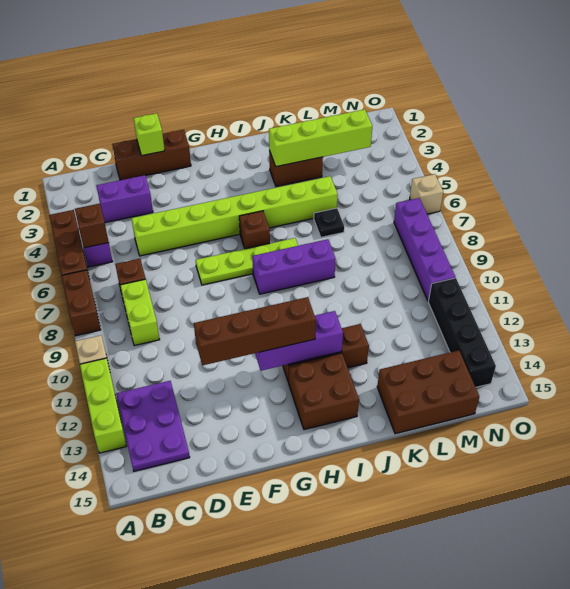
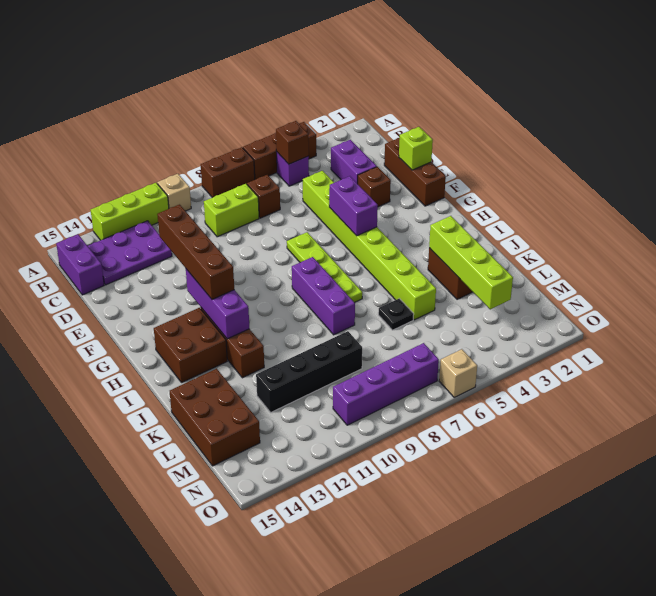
none -> purple 1x2 brick [56,234,104,295]
none -> purple 1x2 brick [329,176,378,236]
brown 1x1 brick [239,211,270,249] -> brown 1x1 brick moved to [358,167,391,207]
black 1x4 brick [428,278,496,387] -> black 1x4 brick moved to [256,331,362,412]

